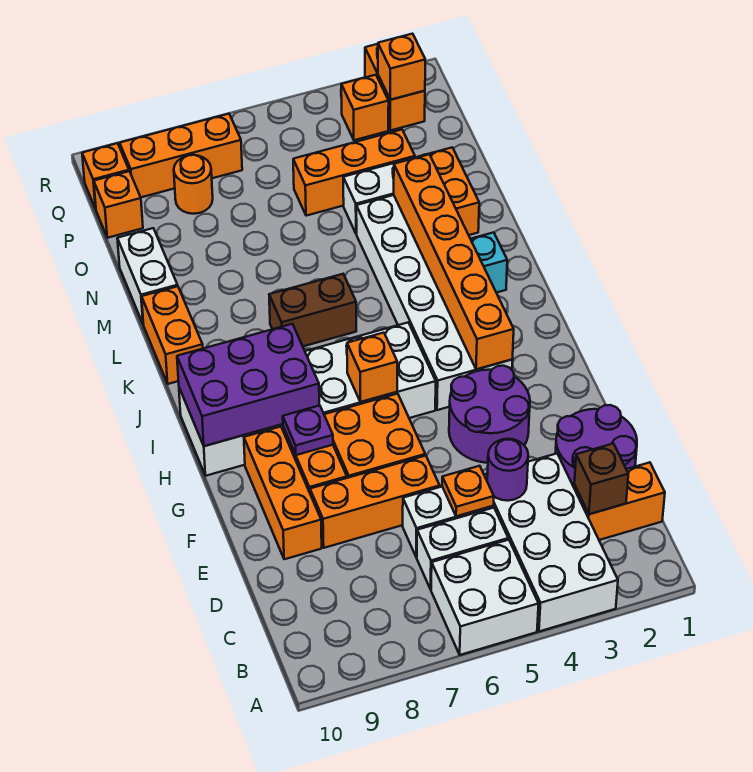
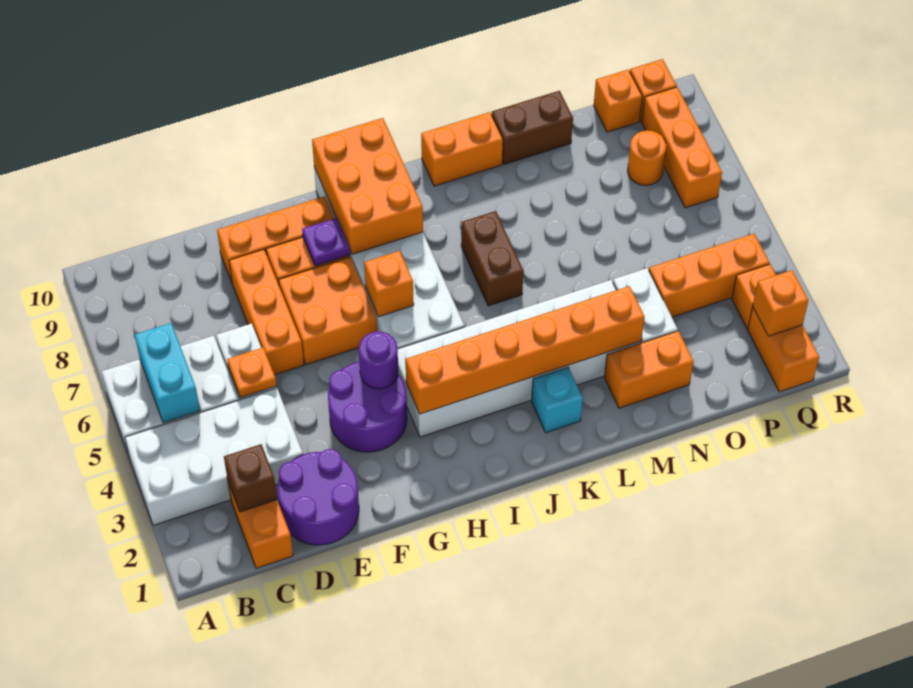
none -> cyan 1x2 brick [135,323,200,423]
purple 1x1 round brick [487,439,528,501] -> purple 1x1 round brick moved to [359,331,398,389]
purple 2x3 brick [177,324,319,446] -> orange 2x3 brick [312,118,423,254]
white 1x2 brick [117,228,178,325] -> brown 1x2 brick [492,91,573,164]
orange 1x3 brick [293,130,415,216] -> orange 1x3 brick turned to [649,234,770,317]
orange 1x2 brick [365,44,425,131] -> orange 1x2 brick turned to [748,307,819,392]

